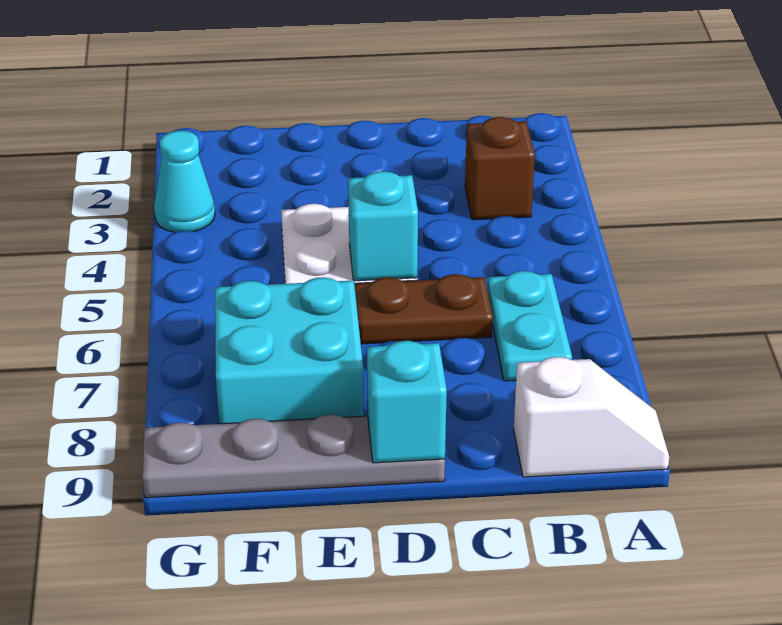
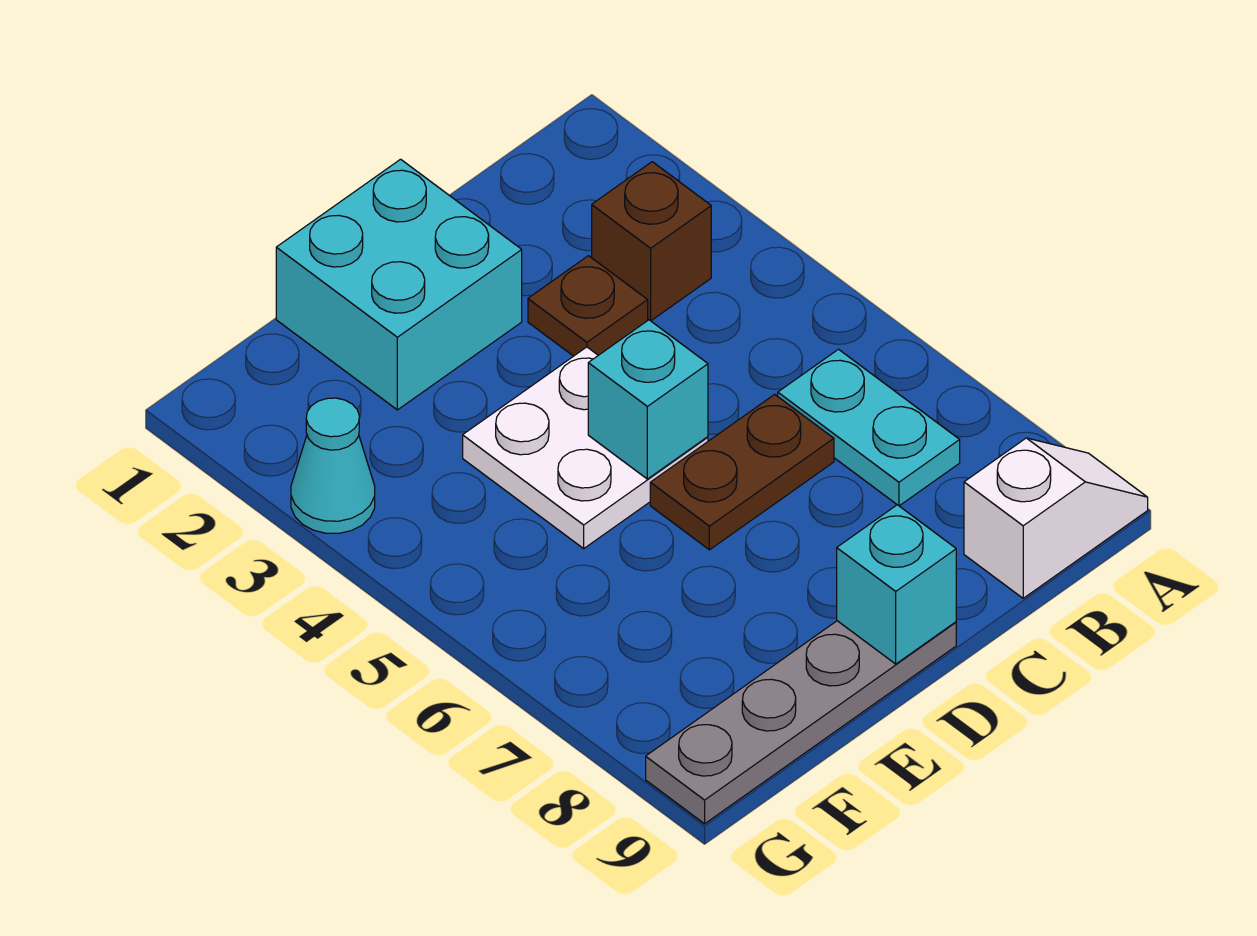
none -> brown 1x1 plate [528,256,648,356]
cyan 2x2 brick [215,277,364,424] -> cyan 2x2 brick moved to [276,159,522,410]

